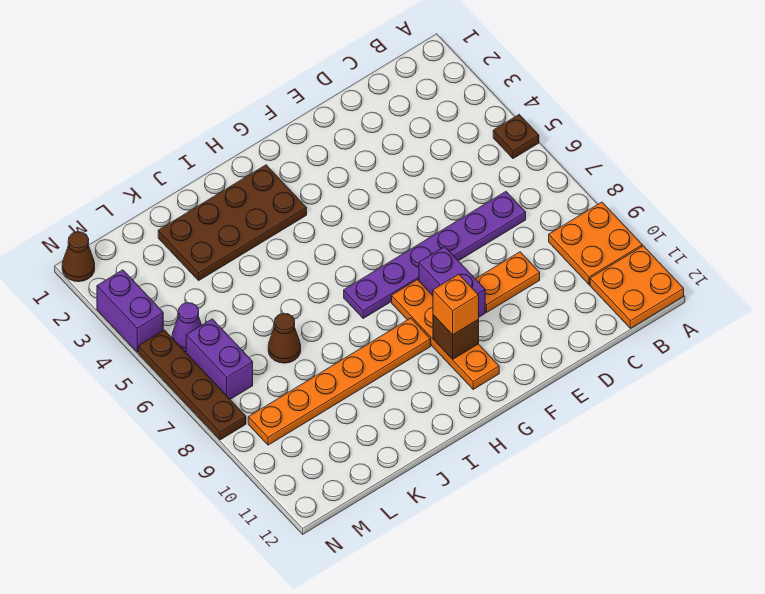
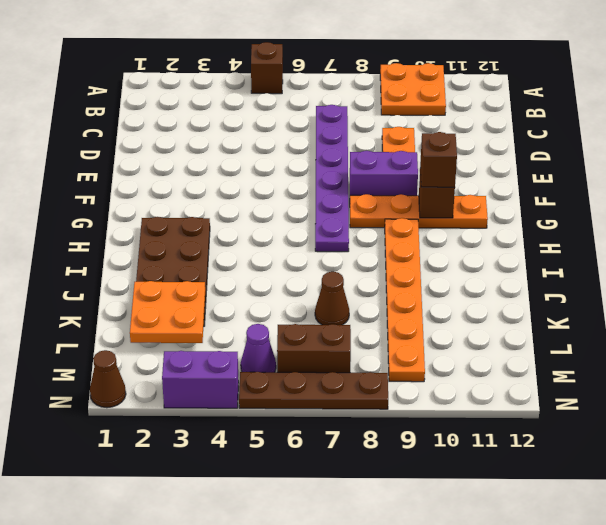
brown 1x1 plate [493,115,539,159] -> brown 1x1 brick [251,42,283,94]
orange 2x2 plate [590,246,684,328] -> orange 2x2 plate moved to [130,281,205,343]
orange 1x1 brick [433,274,479,335] -> brown 1x1 brick [420,132,457,187]
purple 1x2 brick [186,319,253,399] -> brown 1x2 brick [277,324,351,373]

